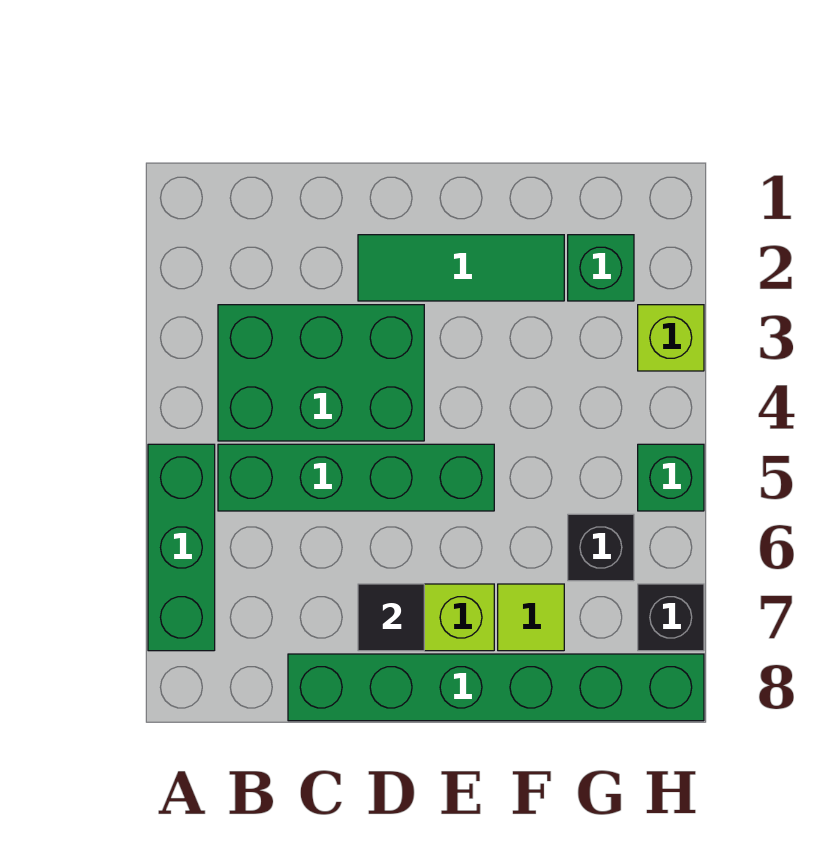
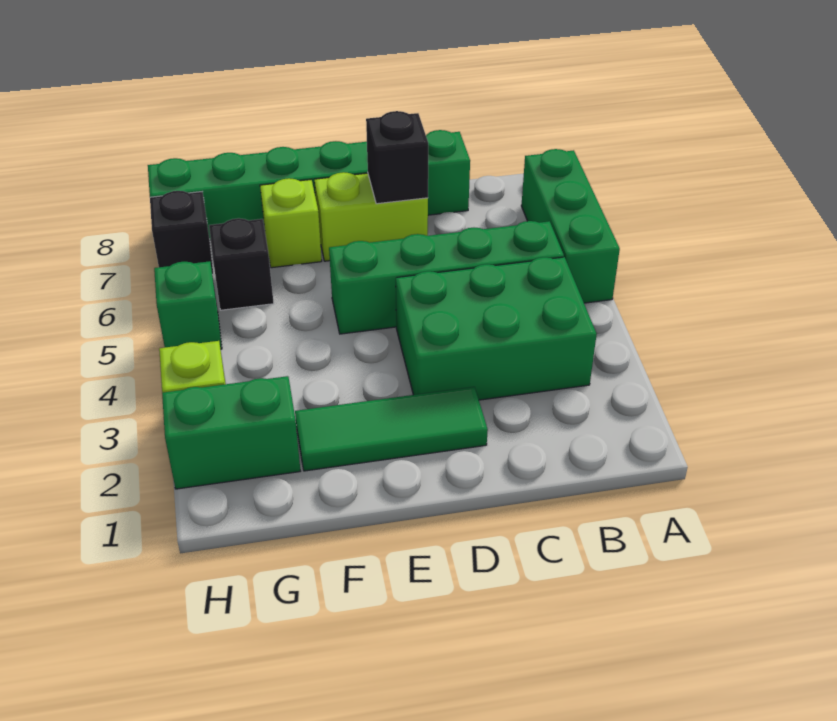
black 1x1 tile [358,584,424,651] -> black 1x1 brick [366,111,428,204]
lime 1x1 tile [498,584,564,651] -> lime 1x1 brick [260,178,322,268]
green 1x1 brick [568,235,634,301] -> green 1x2 brick [162,376,300,489]

